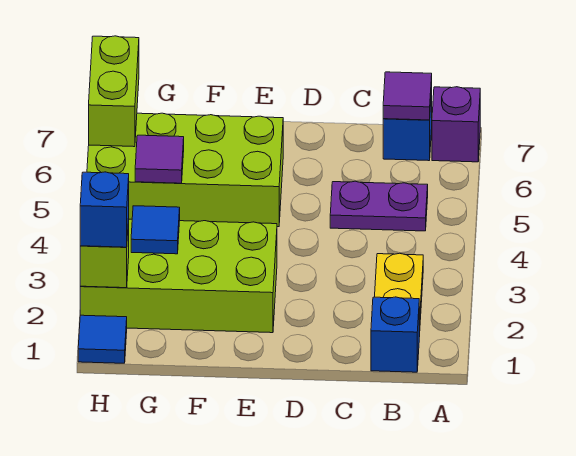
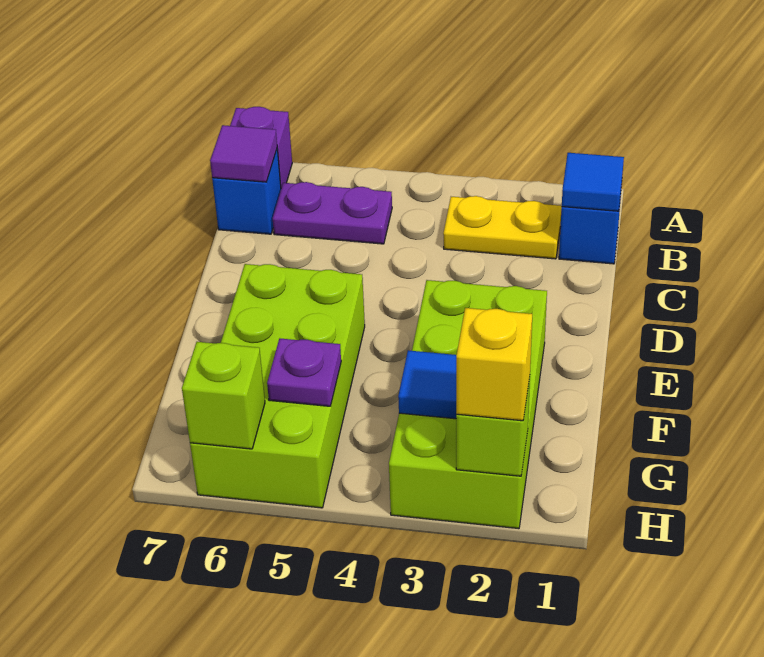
purple 1x2 plate [330,181,428,231] -> purple 1x2 plate turned to [273,182,392,244]
purple 1x1 tile [135,135,184,183] -> purple 1x1 plate [267,339,341,406]
blue 1x1 tile [78,315,127,363] -> blue 1x1 tile moved to [562,153,624,211]
blue 1x1 brick [80,172,129,247] -> yellow 1x1 brick [456,308,532,421]
lime 1x2 brick [89,36,139,147] -> lime 1x1 brick [182,342,265,449]

